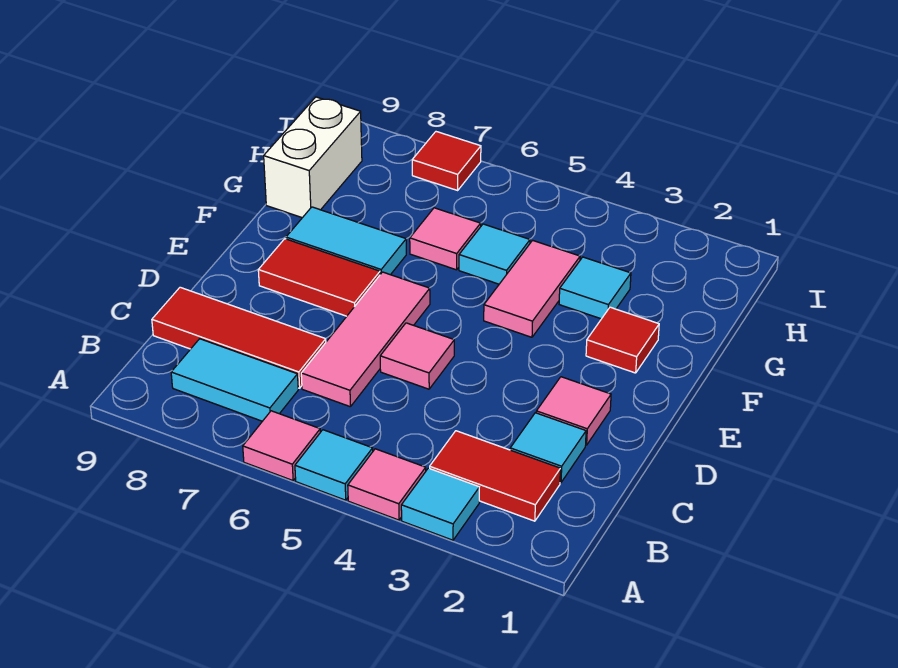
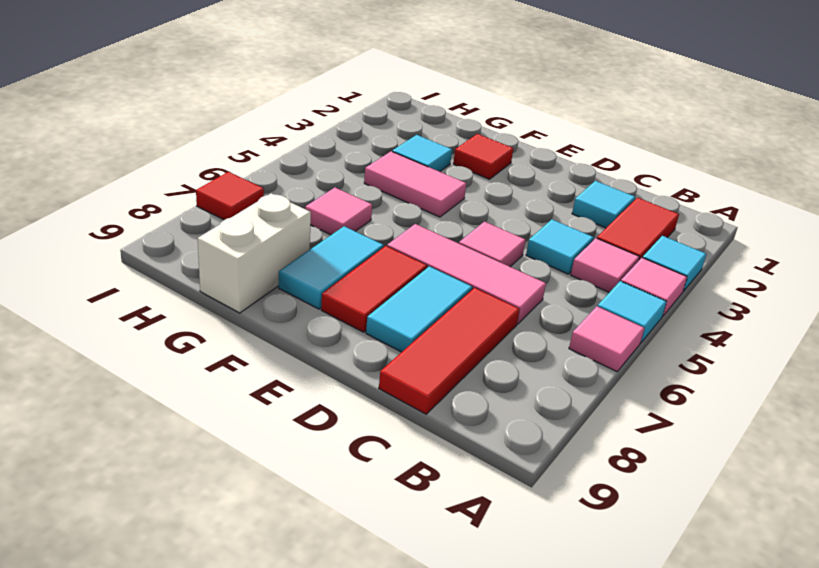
cyan 1x2 tile [171,339,298,421] -> cyan 1x2 tile moved to [366,266,472,352]
pink 1x1 tile [536,377,611,445] -> pink 1x1 tile moved to [571,238,639,292]
cyan 1x1 tile [459,224,530,284] -> cyan 1x1 tile moved to [526,220,594,274]
white 1x2 brick [264,97,362,218] -> white 1x2 brick turned to [198,193,311,313]

